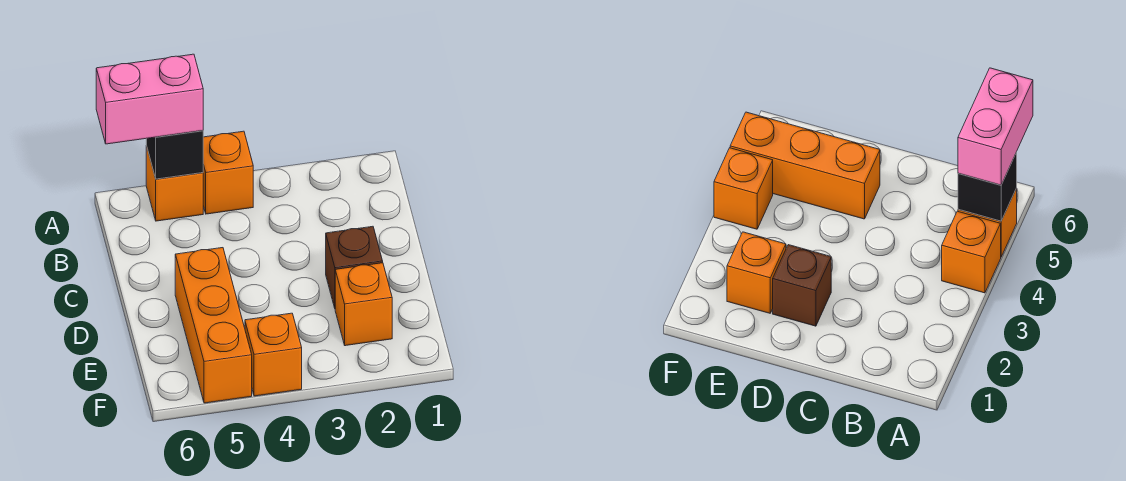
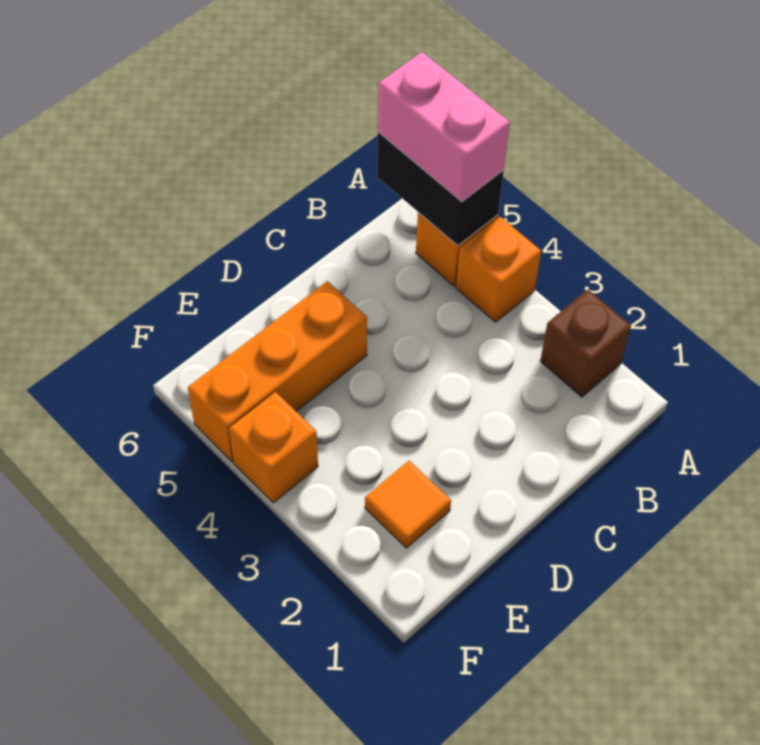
black 1x1 brick [146,131,203,179] -> black 1x2 brick [377,132,504,246]
brown 1x1 brick [326,226,383,308] -> brown 1x1 brick moved to [540,290,631,397]
orange 1x1 brick [335,263,392,346] -> orange 1x1 tile [365,461,451,548]

